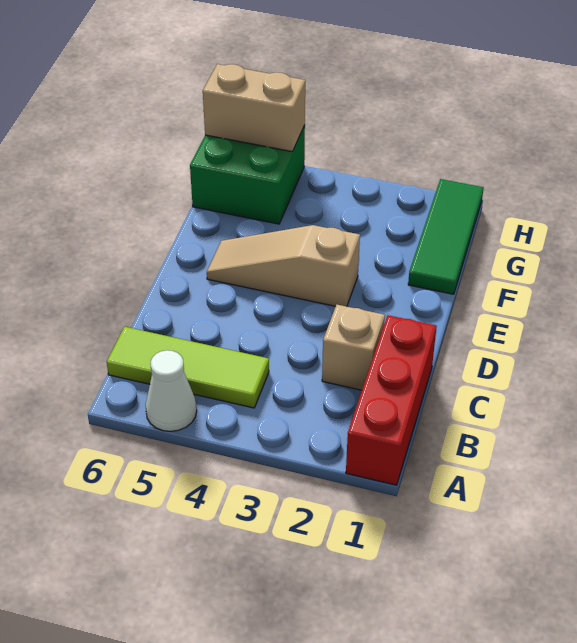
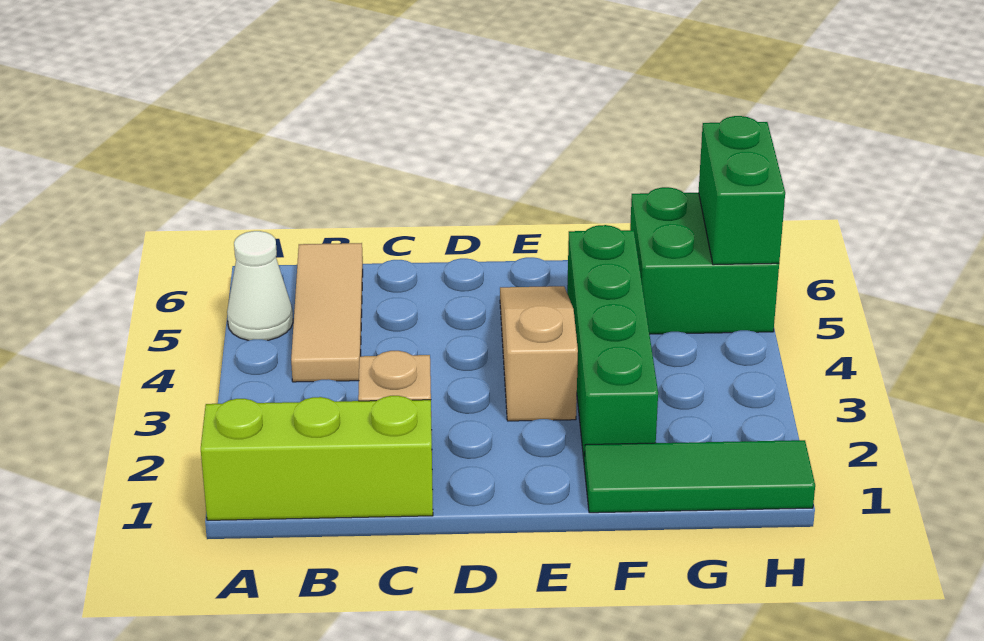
red 1x3 brick [346,315,437,485] -> lime 1x3 brick [201,396,433,520]
lime 1x3 tile [107,327,269,408] -> tan 1x3 tile [291,243,363,382]
none -> green 1x4 brick [567,225,658,462]
tan 1x2 brick [203,64,305,152] -> green 1x2 brick [699,116,785,265]

